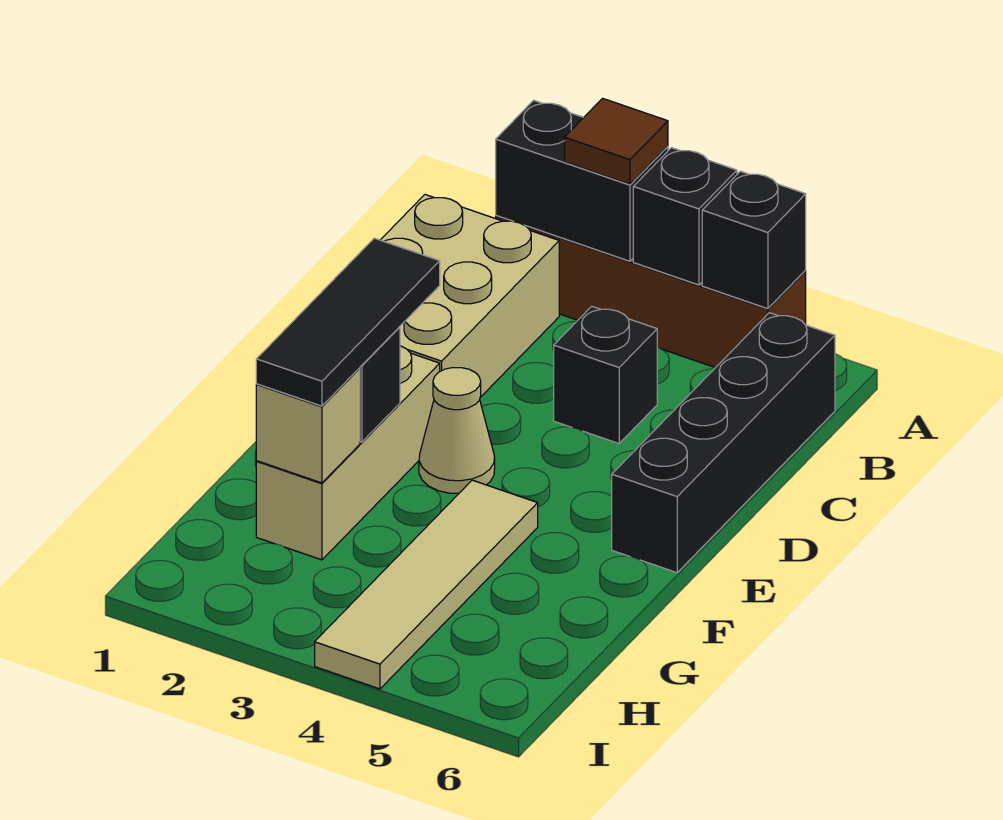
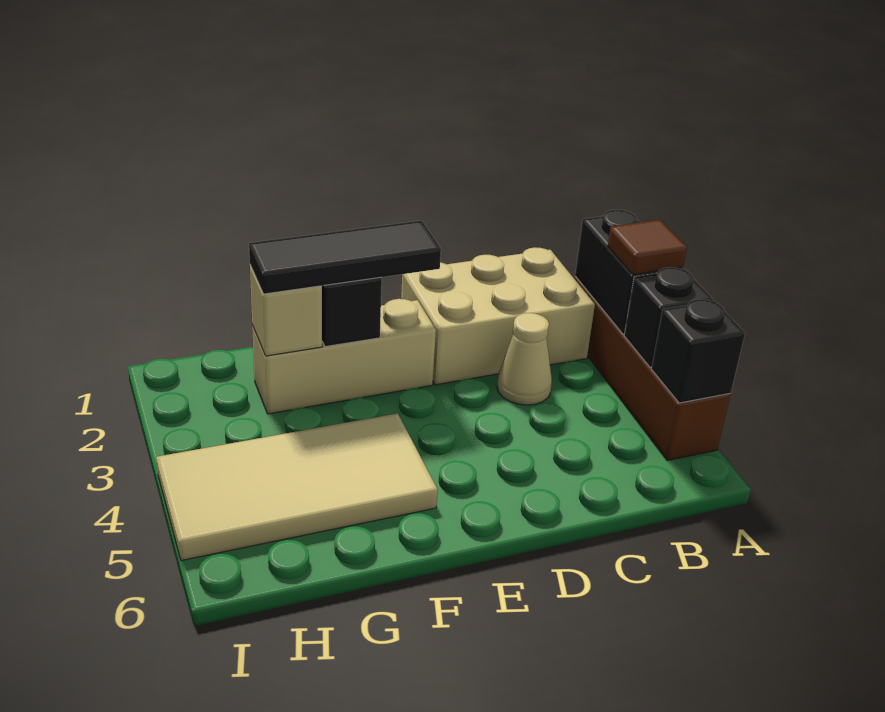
black 1x4 brick [612,313,835,573] -> none
black 1x1 brick [554,306,657,443] -> none
tan 1x1 cone [419,368,495,493] -> tan 1x1 cone moved to [497,313,552,405]
tan 1x4 tile [315,480,538,689] -> tan 2x4 tile [156,413,438,561]

